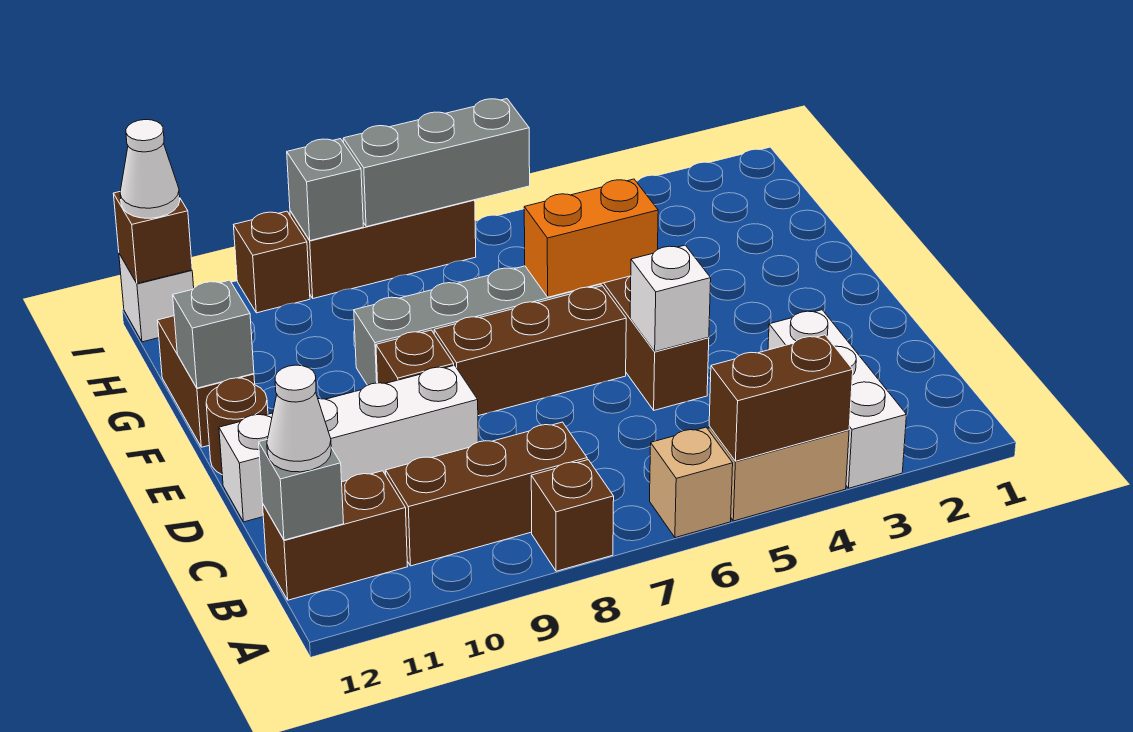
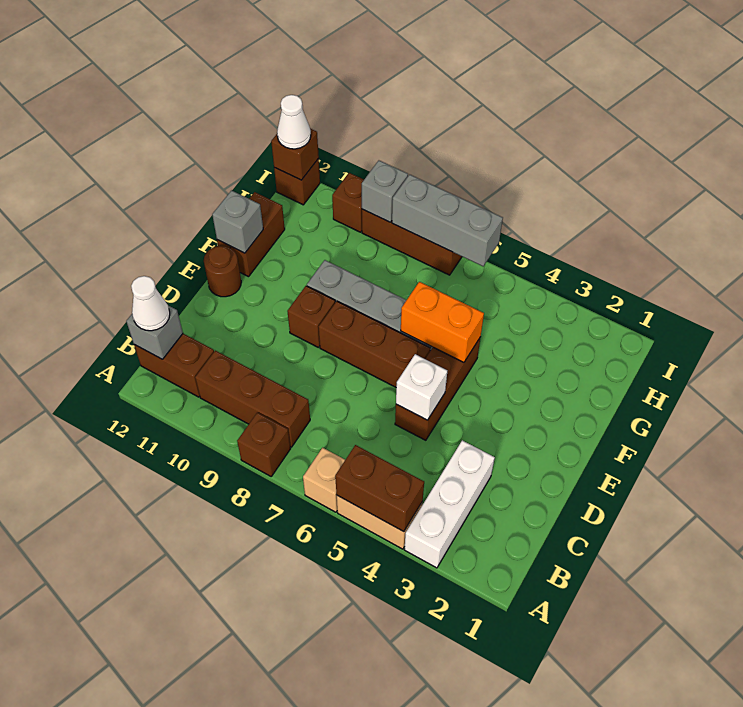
white 1x4 brick [219,365,478,522] -> none
white 1x1 brick [119,254,194,342] -> brown 1x1 brick [274,159,320,205]

